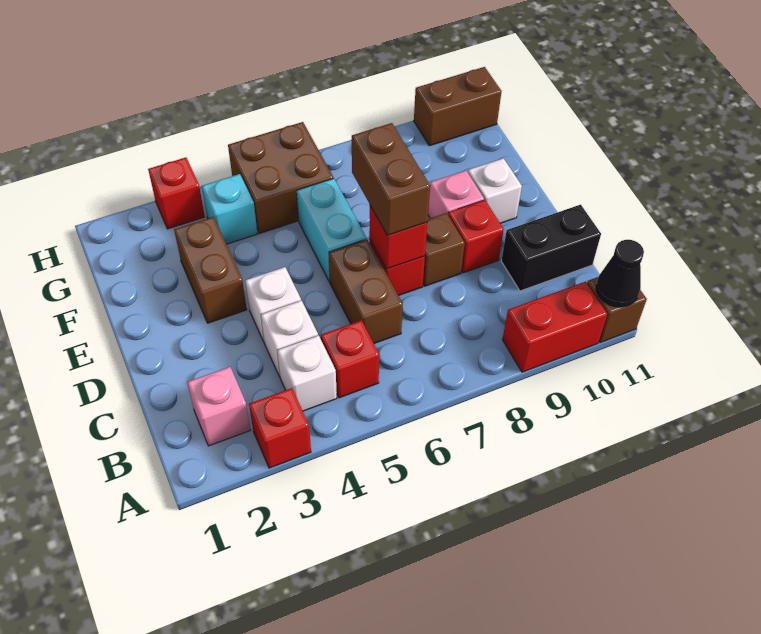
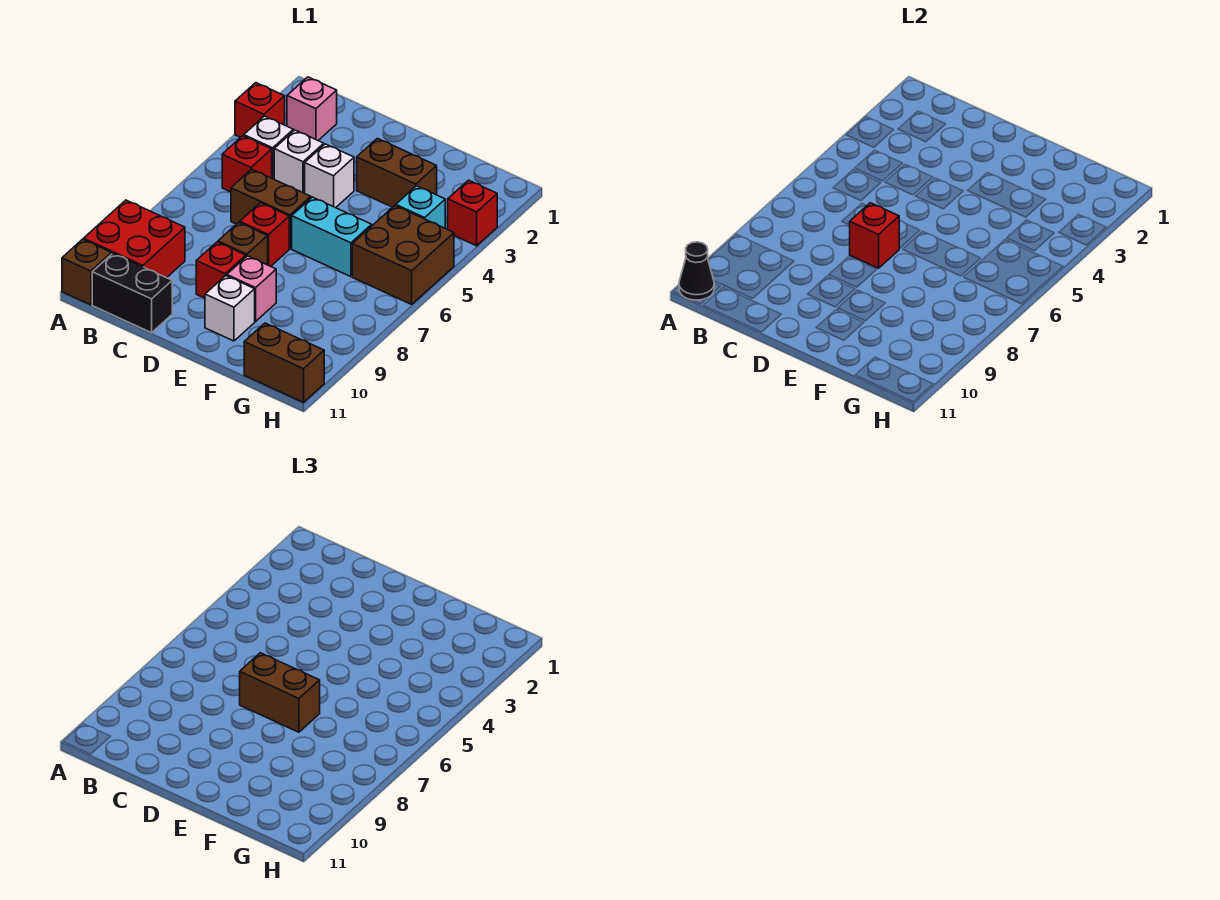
red 1x2 brick [502,282,607,372] -> red 2x2 brick [84,200,185,278]
black 1x2 brick [501,205,601,291] -> black 1x2 brick turned to [92,253,172,333]
brown 1x2 brick [414,67,502,146] -> brown 1x2 brick turned to [244,323,324,403]

